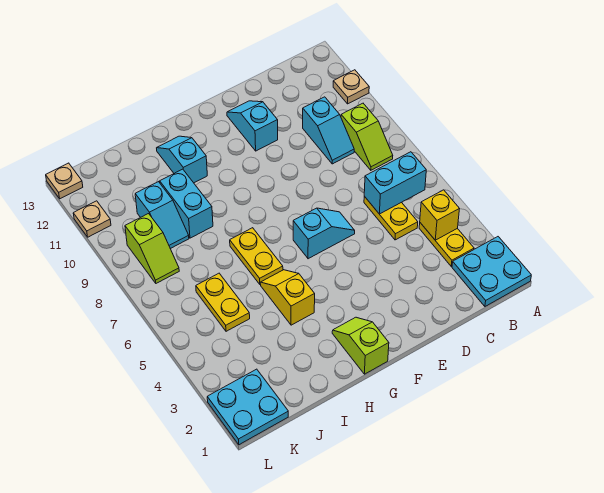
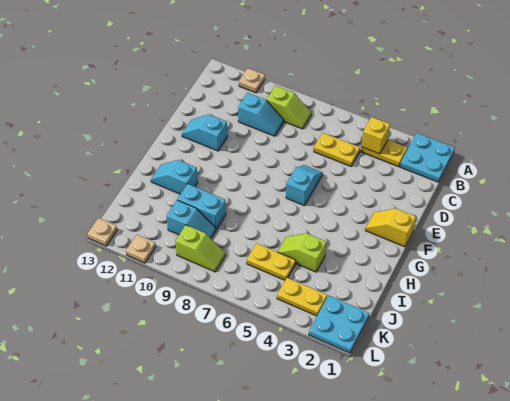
cyan 1x2 brick [364,152,426,214] -> none
lime 1x2 slope [332,317,389,374] -> lime 1x2 slope moved to [278,233,327,272]
yellow 1x2 slope [260,270,315,325] -> yellow 1x2 slope moved to [365,209,416,247]
yellow 1x2 plate [230,228,283,284] -> yellow 1x2 plate moved to [277,278,327,316]

